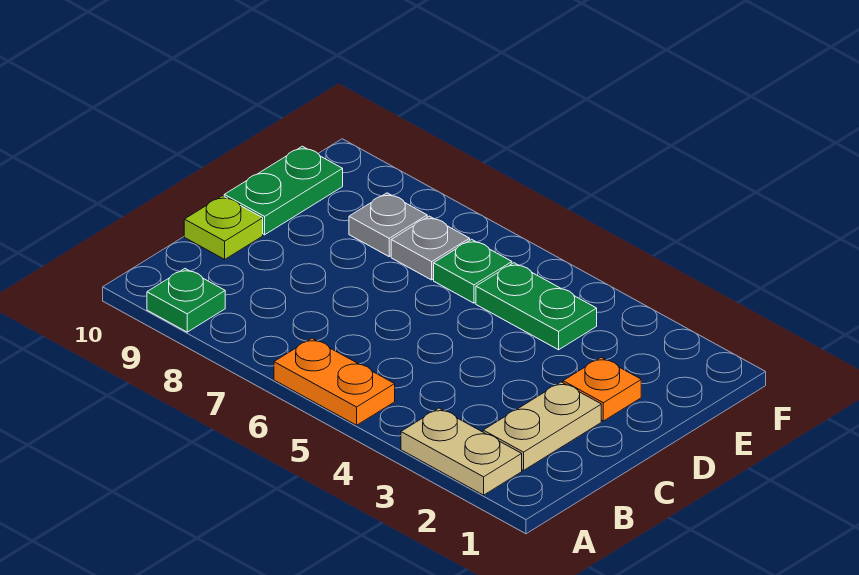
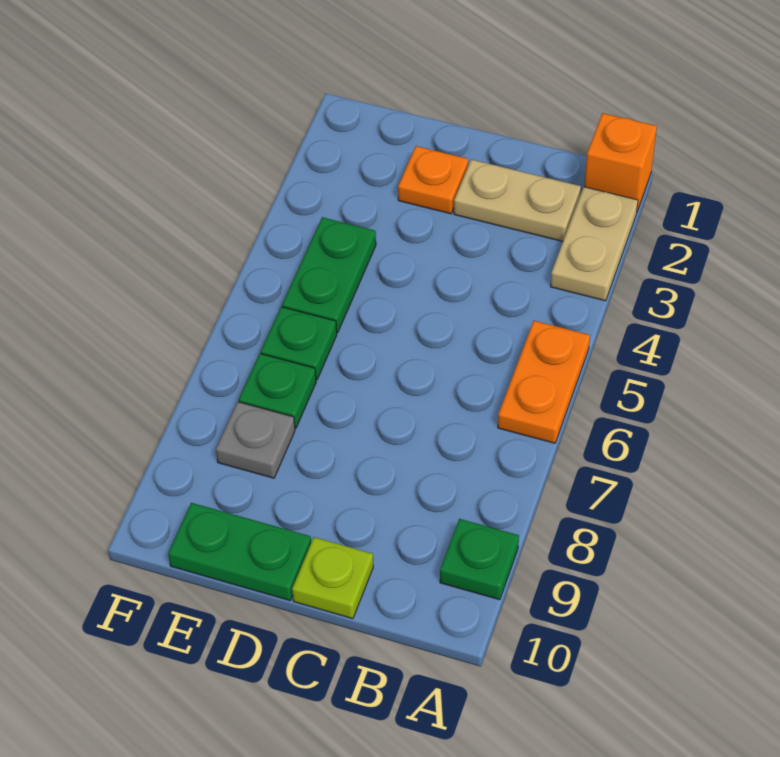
none -> orange 1x1 brick [584,113,657,211]
grey 1x1 plate [391,216,470,280] -> green 1x1 plate [239,354,316,428]

